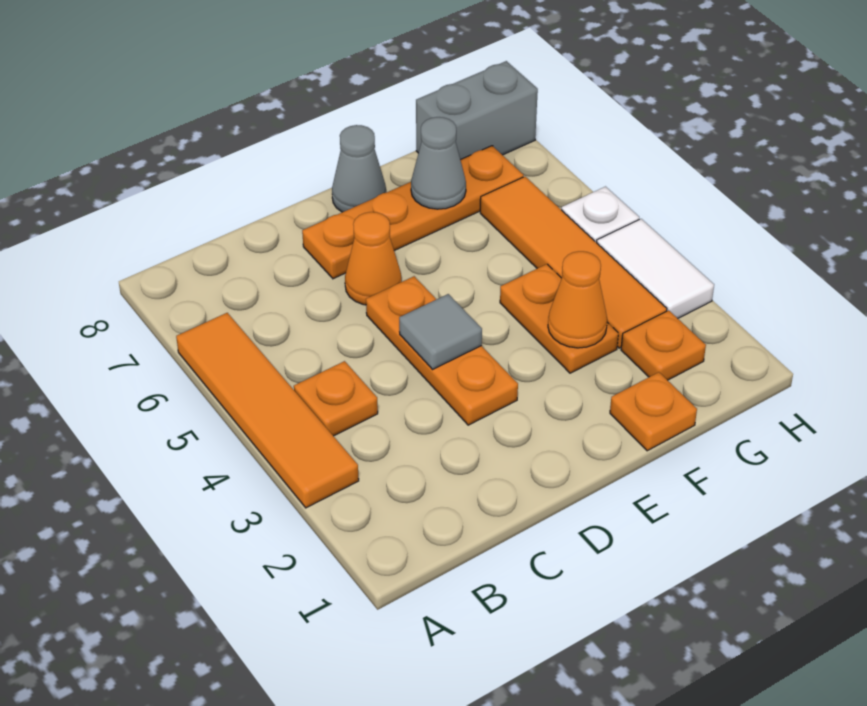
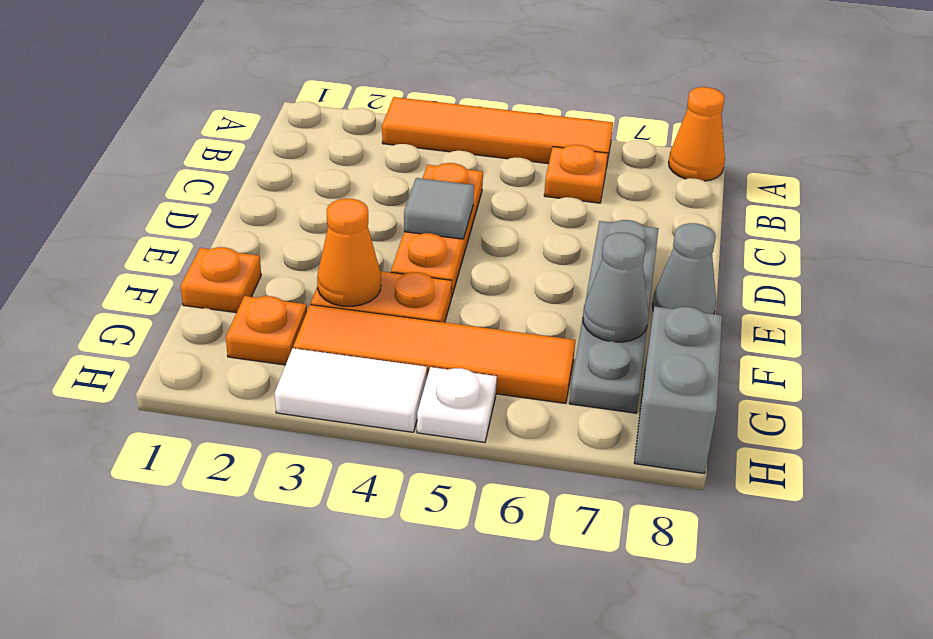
orange 1x1 plate [294,361,378,436] -> orange 1x1 plate moved to [544,145,608,203]
orange 1x3 plate [366,276,518,425] -> orange 1x3 plate turned to [391,163,483,298]
orange 1x1 cone [345,212,402,305] -> orange 1x1 cone moved to [669,87,725,181]
orange 1x4 plate [302,146,524,279] -> grey 1x4 plate [569,220,658,413]

